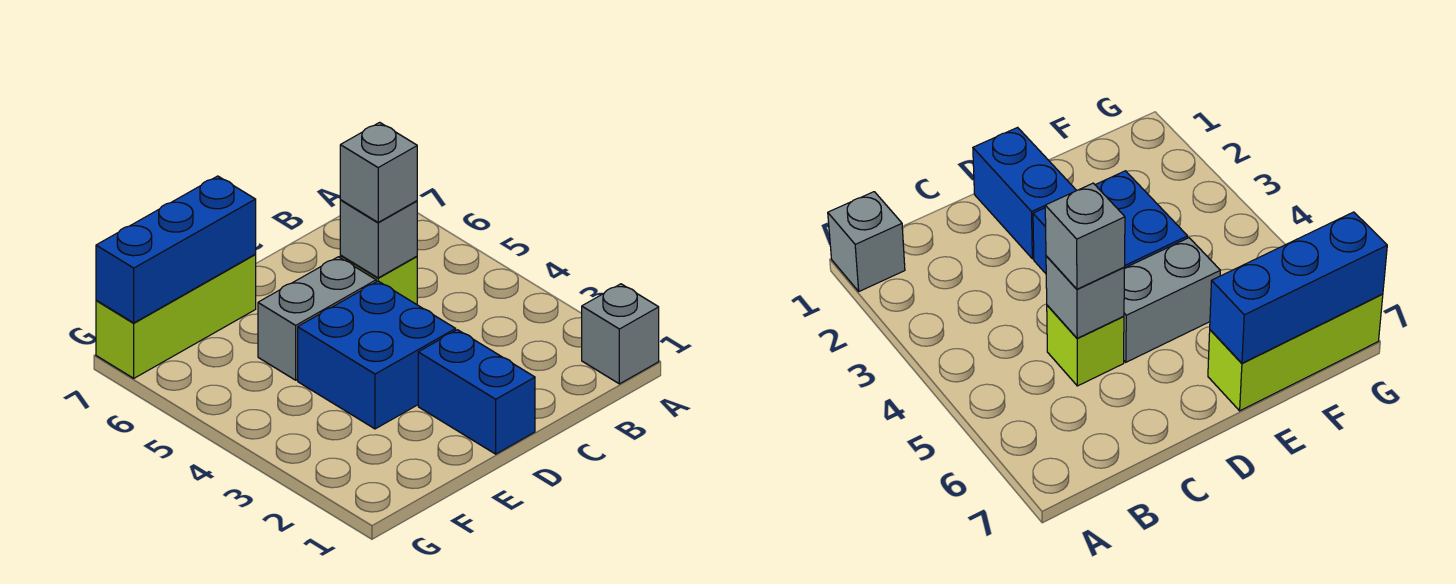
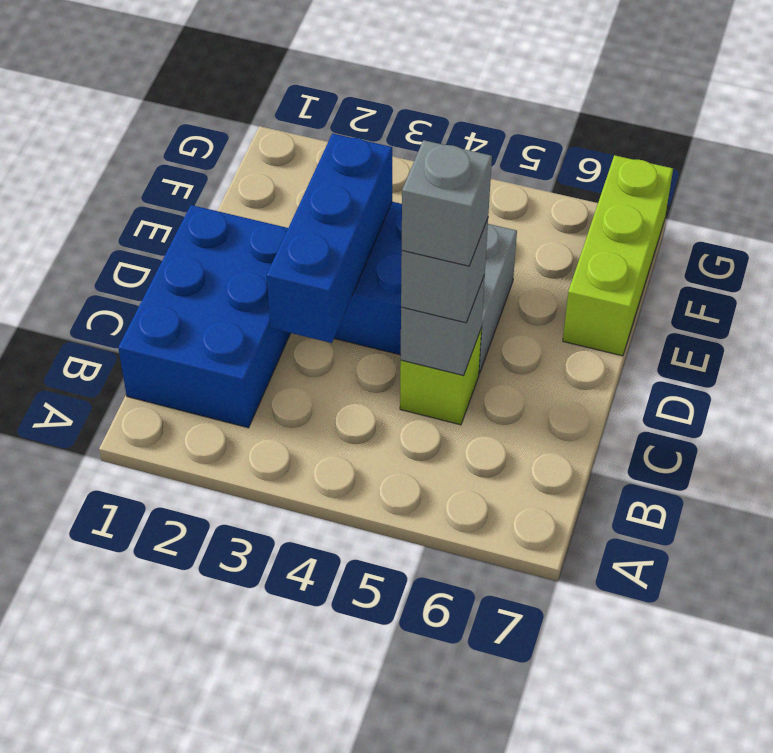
grey 1x1 brick [582,284,659,384] -> grey 1x1 brick moved to [402,140,492,266]
blue 1x2 brick [418,330,535,454] -> blue 2x3 brick [118,205,290,428]
blue 1x3 brick [96,176,256,323] -> blue 1x3 brick moved to [267,133,392,343]

